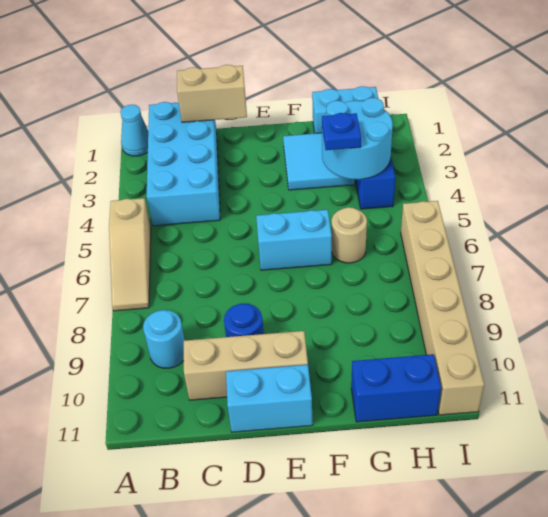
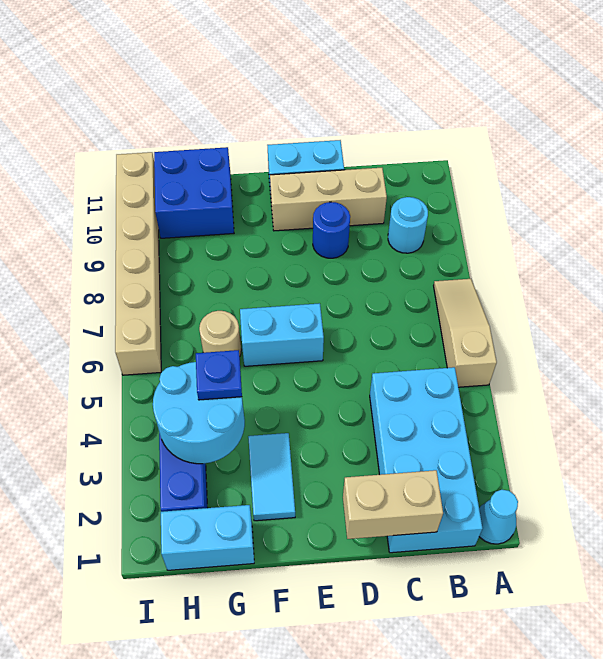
cyan 2x2 tile [283,133,355,190] -> cyan 1x2 tile [248,433,295,521]
blue 1x2 brick [351,354,441,422] -> blue 2x2 brick [154,147,234,238]

